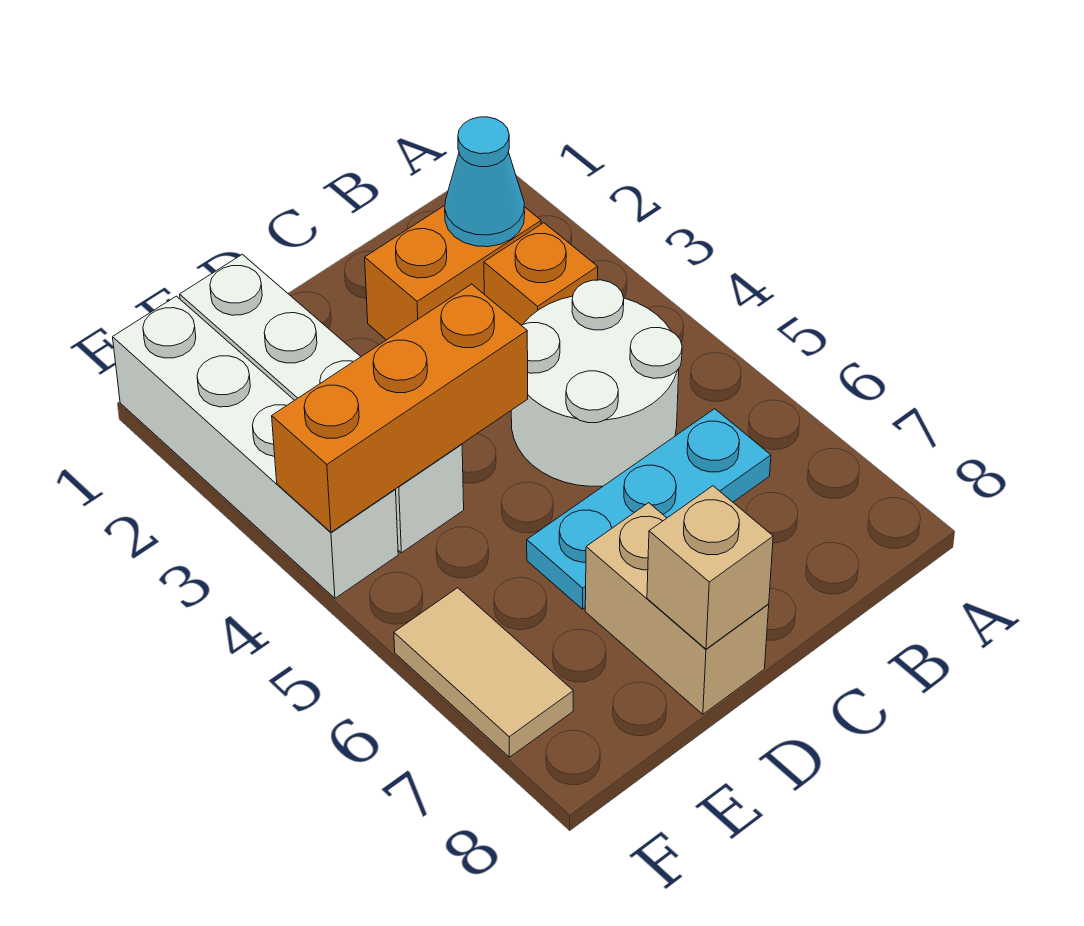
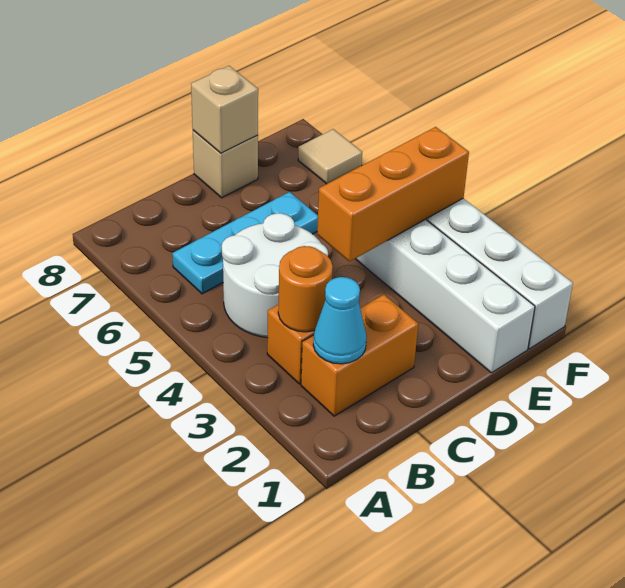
none -> orange 1x1 round brick [278,246,333,332]
tan 1x2 brick [585,503,769,714] -> tan 1x1 brick [193,130,258,198]
tan 1x2 tile [394,588,573,757] -> tan 1x1 tile [298,129,362,184]

